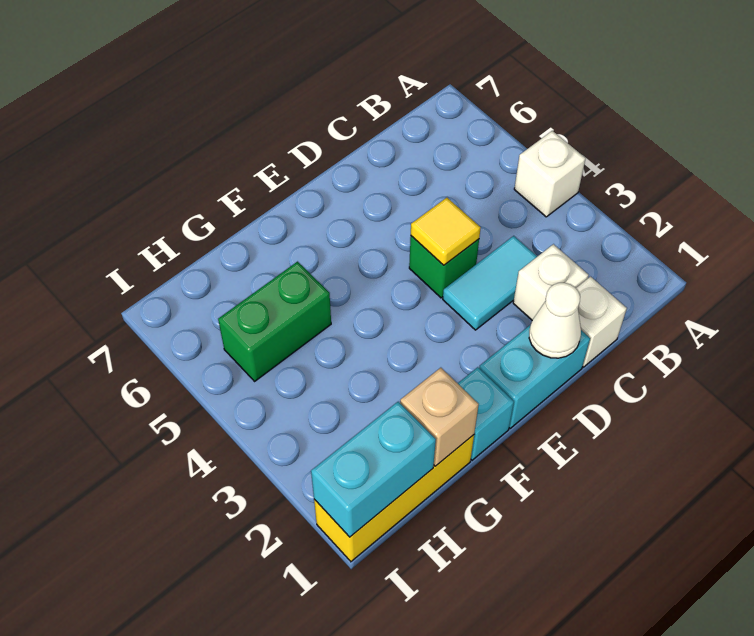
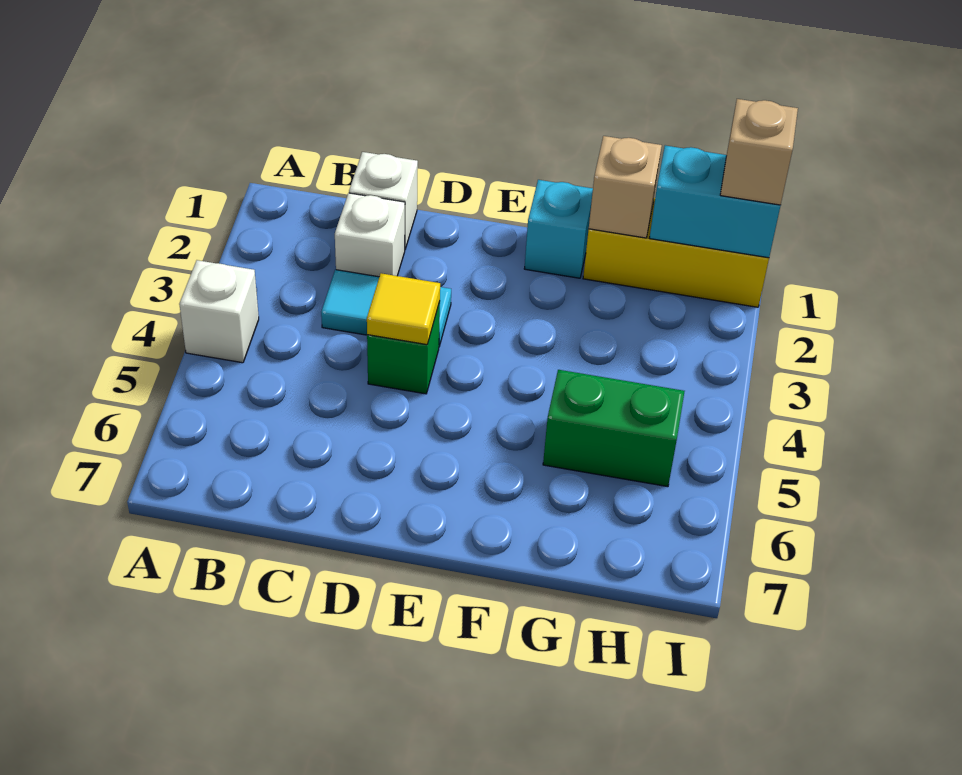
cyan 1x2 brick [479,325,590,428] -> none
white 1x1 cone [529,283,581,358] -> none
none -> tan 1x1 brick [720,99,798,205]

